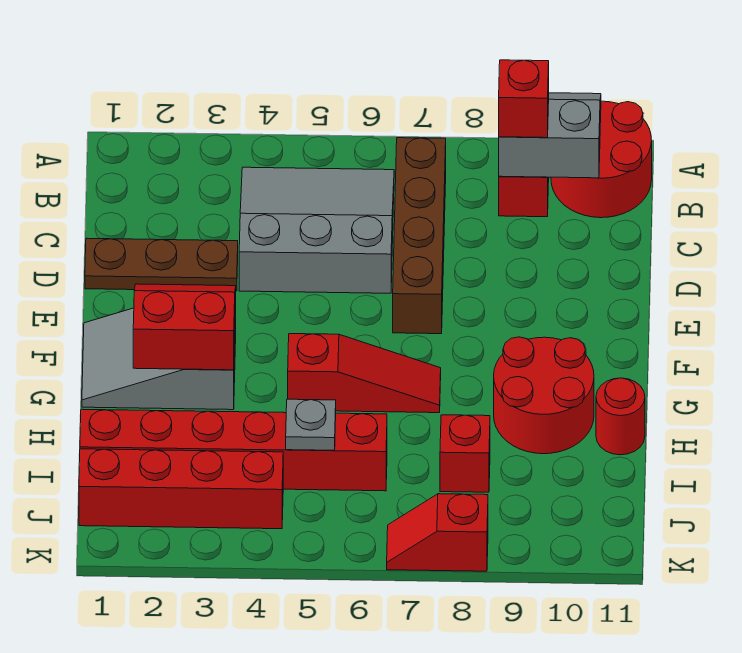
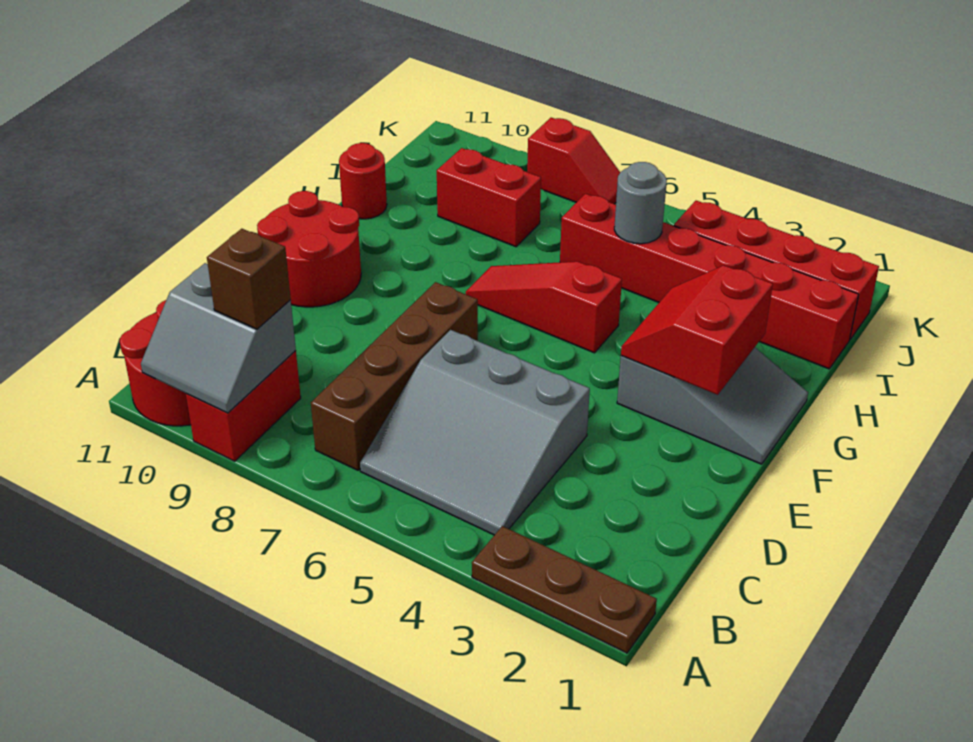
red 1x1 brick [499,60,549,138] -> brown 1x1 brick [207,229,291,329]
brown 1x3 plate [85,238,238,291] -> brown 1x3 plate moved to [472,526,657,653]
red 2x2 slope [133,284,236,370] -> red 2x2 slope turned to [621,266,773,395]
red 2x2 round brick [494,337,594,454] -> red 2x2 round brick moved to [257,191,361,307]
grey 1x1 plate [286,399,336,450] -> grey 1x1 round brick [614,162,667,244]
red 1x1 brick [440,415,490,492] -> red 1x2 brick [437,148,541,247]

